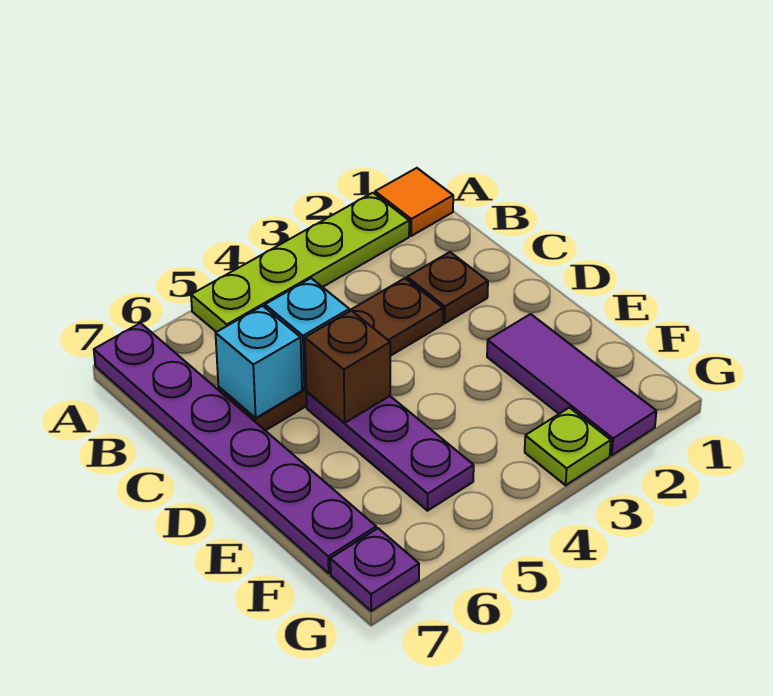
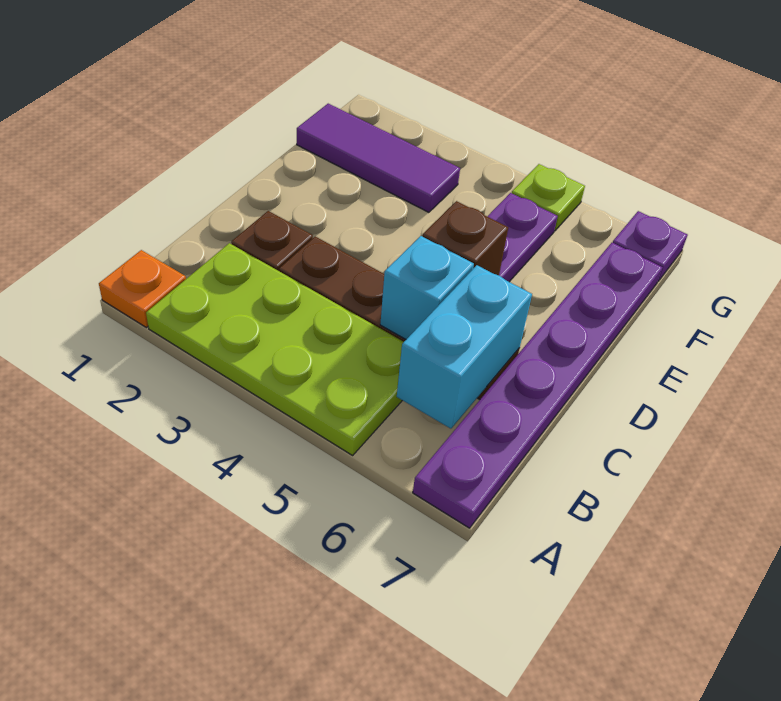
orange 1x1 tile [375,168,453,236] -> orange 1x1 plate [99,250,186,328]
lime 1x4 plate [191,193,409,332] -> lime 2x4 plate [146,243,404,455]
cyan 1x1 brick [216,306,302,418] -> cyan 1x2 brick [397,265,532,429]
purple 1x3 tile [487,314,656,455] -> purple 1x3 tile turned to [297,104,460,212]
lime 1x1 plate [525,408,611,485] -> lime 1x1 plate moved to [512,164,585,231]

